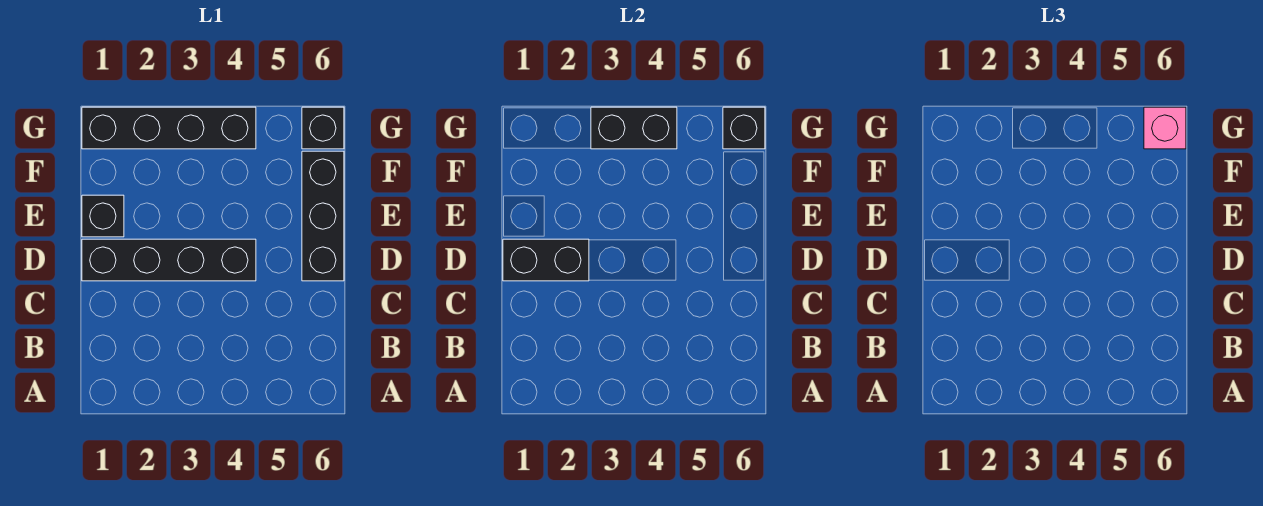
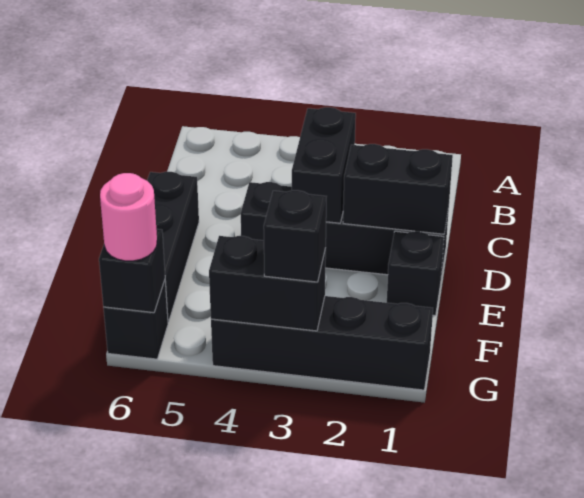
none -> black 1x2 brick [292,107,356,223]
none -> black 1x1 brick [264,190,327,282]
pink 1x1 brick [1144,107,1186,149] -> pink 1x1 round brick [100,173,157,261]

